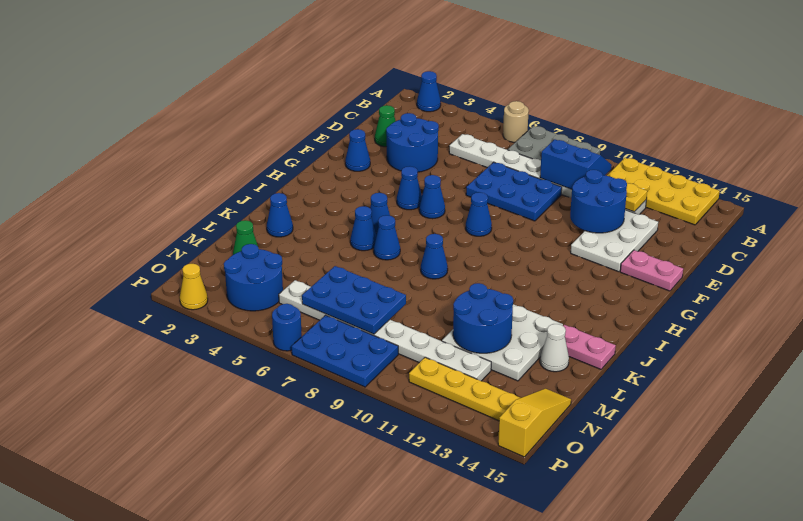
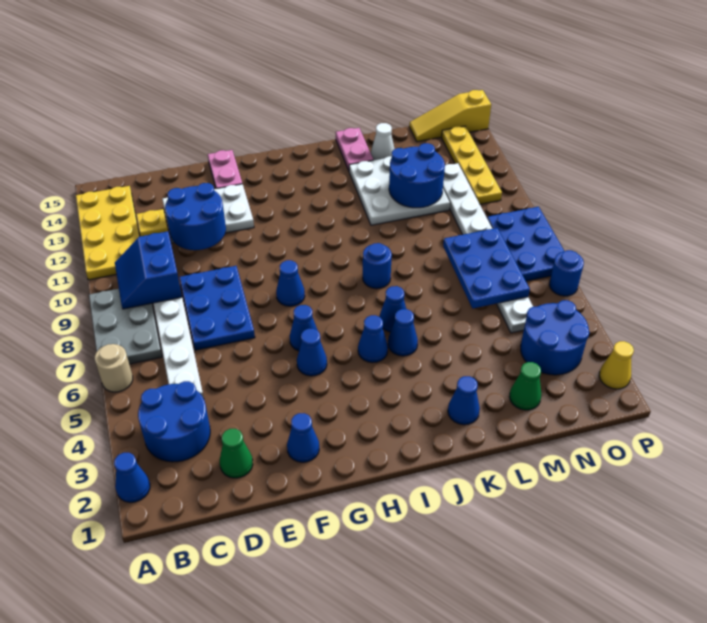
blue 2x2 round brick [386,113,439,172] -> blue 2x2 round brick moved to [138,381,210,462]
blue 1x1 cone [421,234,448,279] -> blue 1x1 round brick [363,243,392,289]

